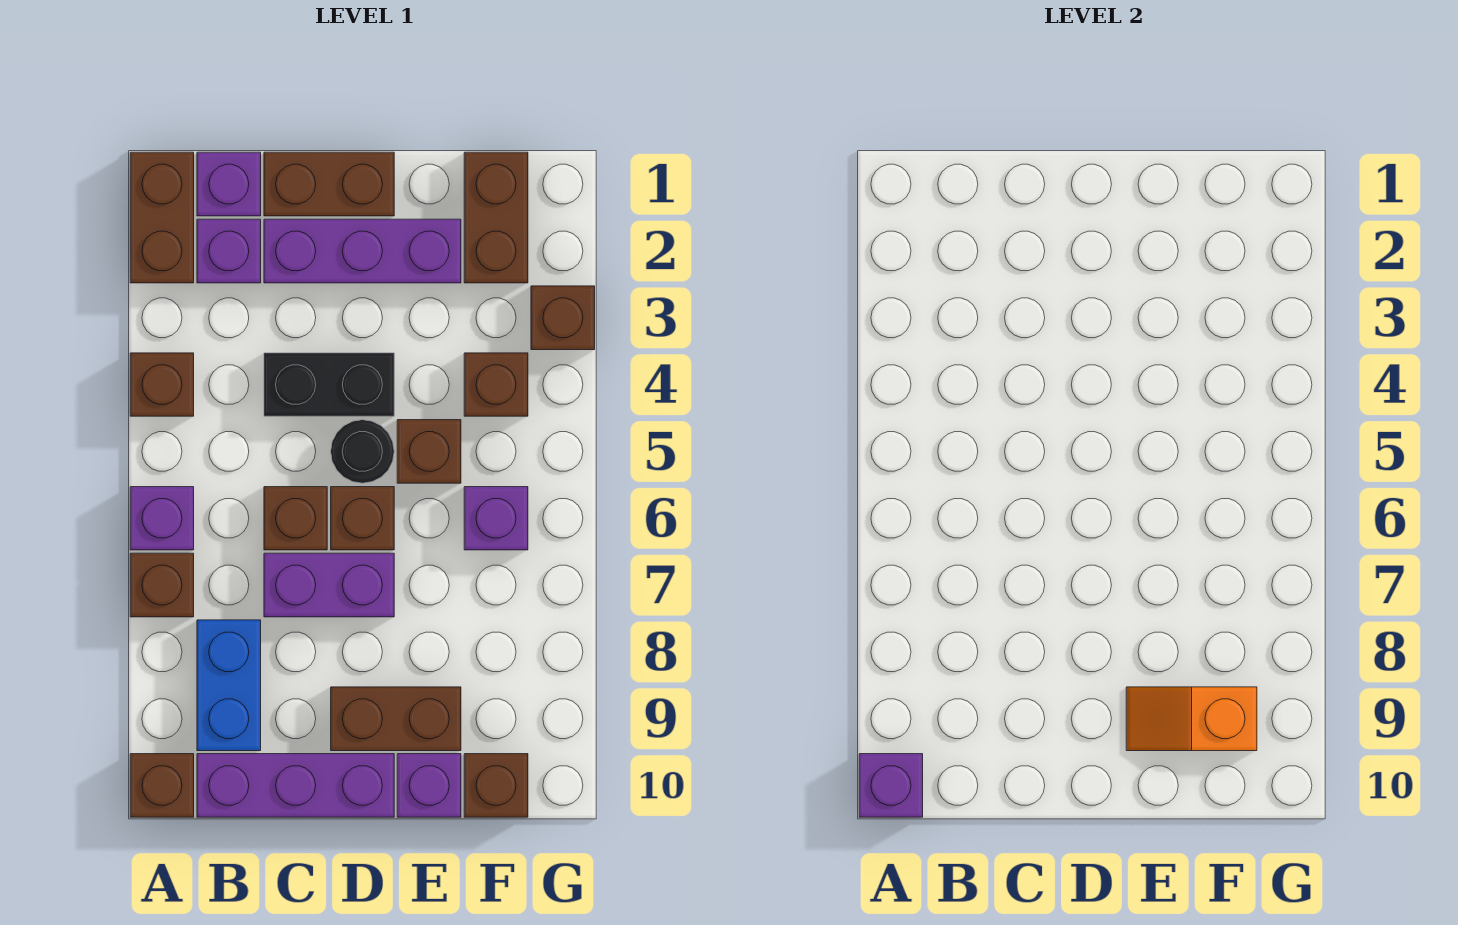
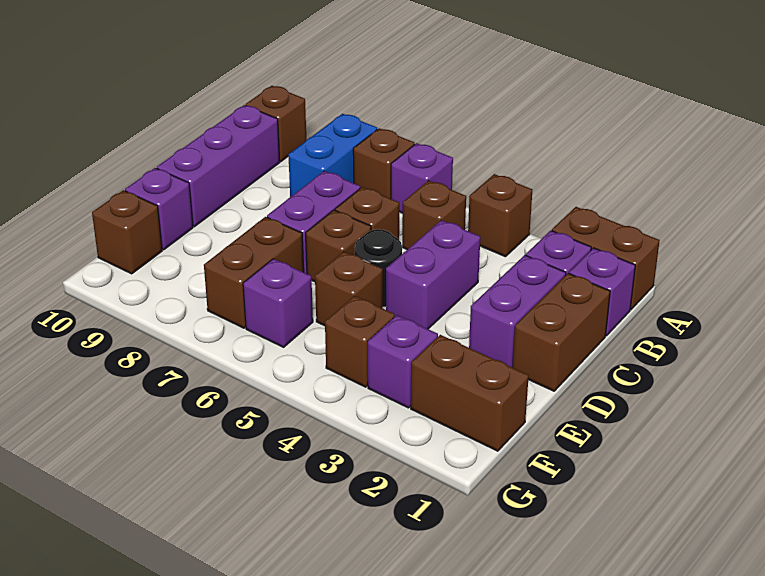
purple 1x1 brick [859,754,923,817] -> purple 1x1 brick moved to [368,315,438,408]
blue 1x2 brick [197,620,261,751] -> blue 1x2 brick turned to [288,114,377,197]
purple 1x3 brick [264,219,461,283] -> purple 1x2 brick [469,255,566,367]
black 1x2 brick [264,353,394,416] -> purple 1x2 brick [386,220,480,329]
brown 1x2 brick [331,687,461,751] -> brown 1x2 brick moved to [204,217,304,328]
orange 1x2 slope [1126,687,1257,751] -> none
brown 1x1 brick [531,286,595,350] -> brown 1x1 brick moved to [402,181,466,250]

